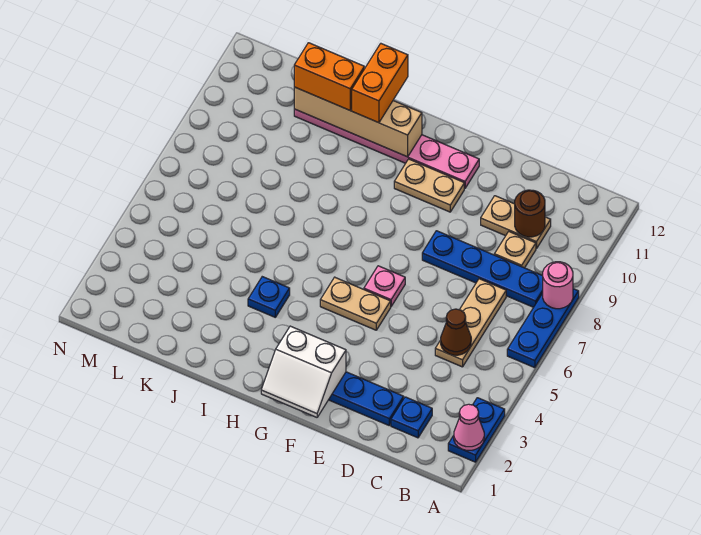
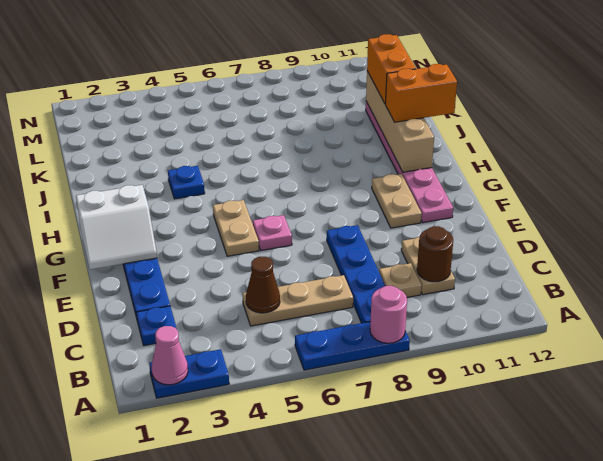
white 2x2 slope [261,326,346,417] -> white 2x2 slope turned to [76,185,157,269]

